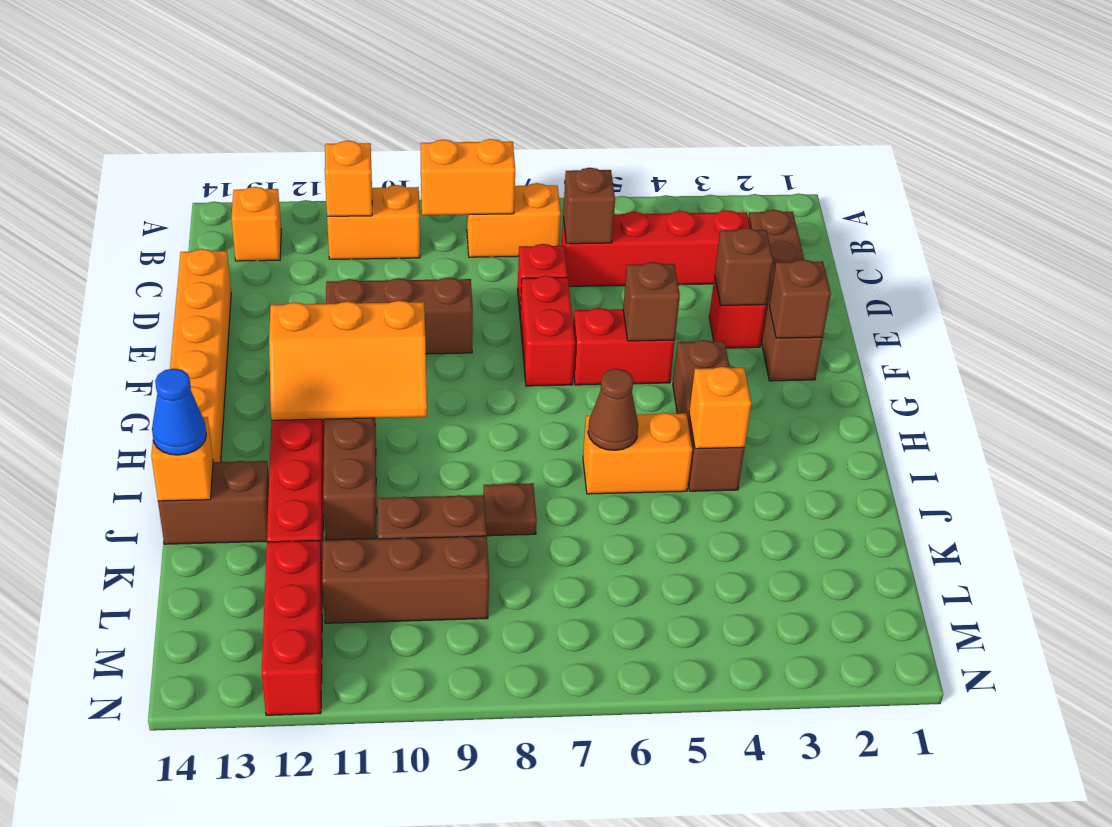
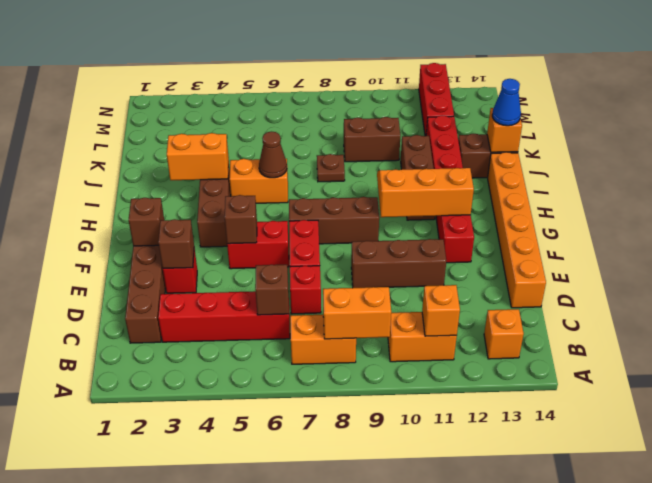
orange 1x1 brick [689,367,751,449] -> orange 1x2 brick [167,133,229,180]
brown 1x3 brick [322,536,489,623] -> brown 1x3 brick moved to [289,197,379,244]

